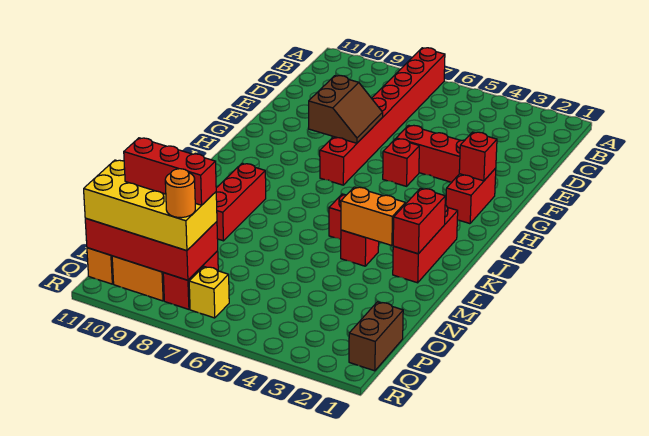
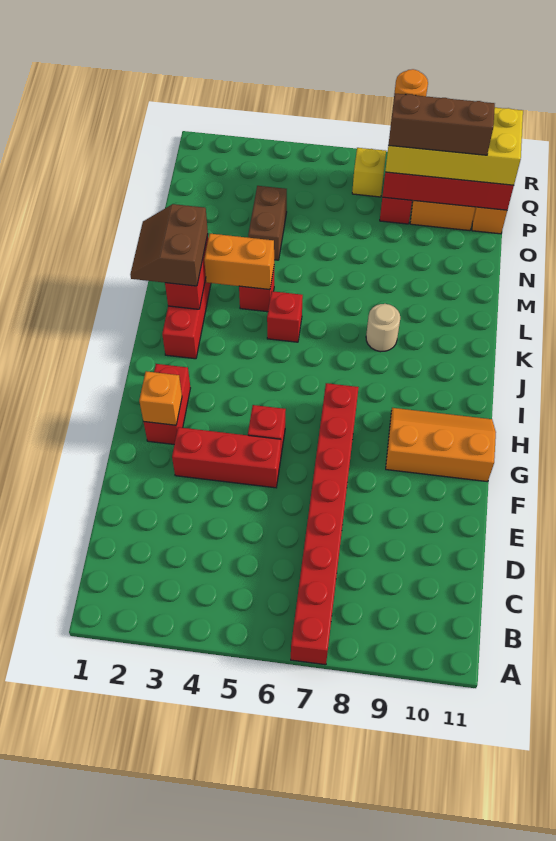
brown 2x2 slope [309,76,383,143] -> brown 2x2 slope moved to [130,204,208,286]
red 1x1 brick [459,132,497,181] -> orange 1x1 brick [139,371,182,425]
none -> orange 2x3 slope [386,408,496,482]
none -> tan 1x1 round brick [366,304,400,352]
red 1x3 brick [216,164,266,241] -> none
brown 1x2 brick [349,302,403,371] -> brown 1x2 brick moved to [248,186,287,260]
red 1x3 brick [124,138,216,205] -> brown 1x3 brick [389,93,495,155]

